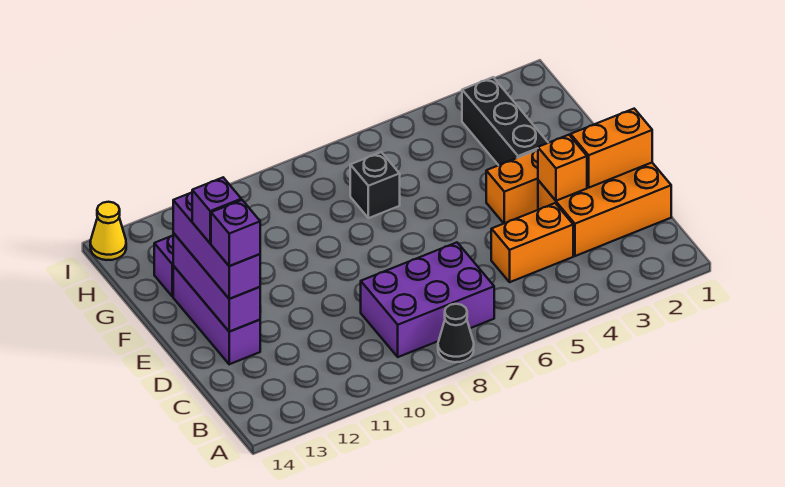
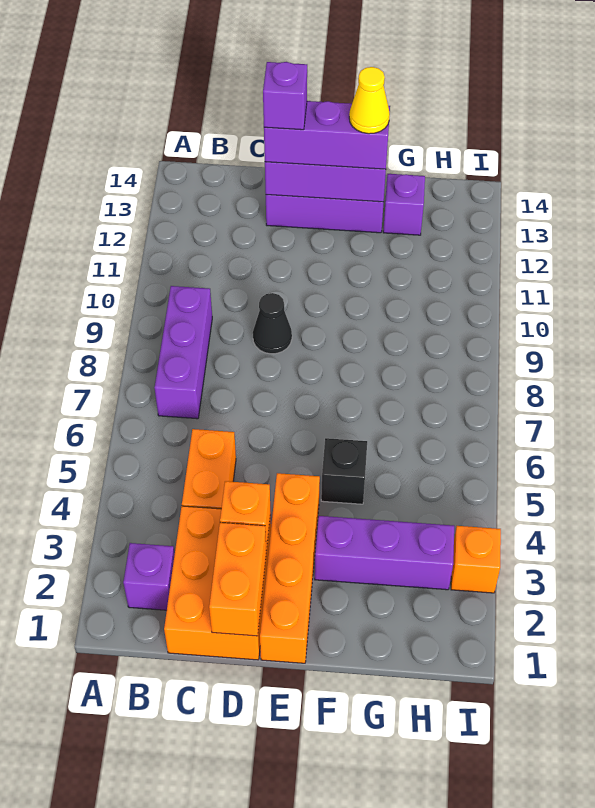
black 1x1 cone [438,304,474,362] -> black 1x1 cone moved to [253,293,292,354]
purple 2x3 brick [361,243,494,357] -> purple 1x3 brick [154,286,212,419]
purple 1x1 brick [192,178,241,243] -> purple 1x1 brick moved to [123,543,175,610]
black 1x3 brick [462,77,548,165] -> purple 1x3 brick [315,516,454,590]
black 1x1 brick [350,152,400,218] -> black 1x1 brick moved to [321,438,367,504]
none -> orange 1x1 brick [451,526,501,593]
yellow 1x1 cone [90,202,126,260] -> yellow 1x1 cone moved to [349,67,390,134]

